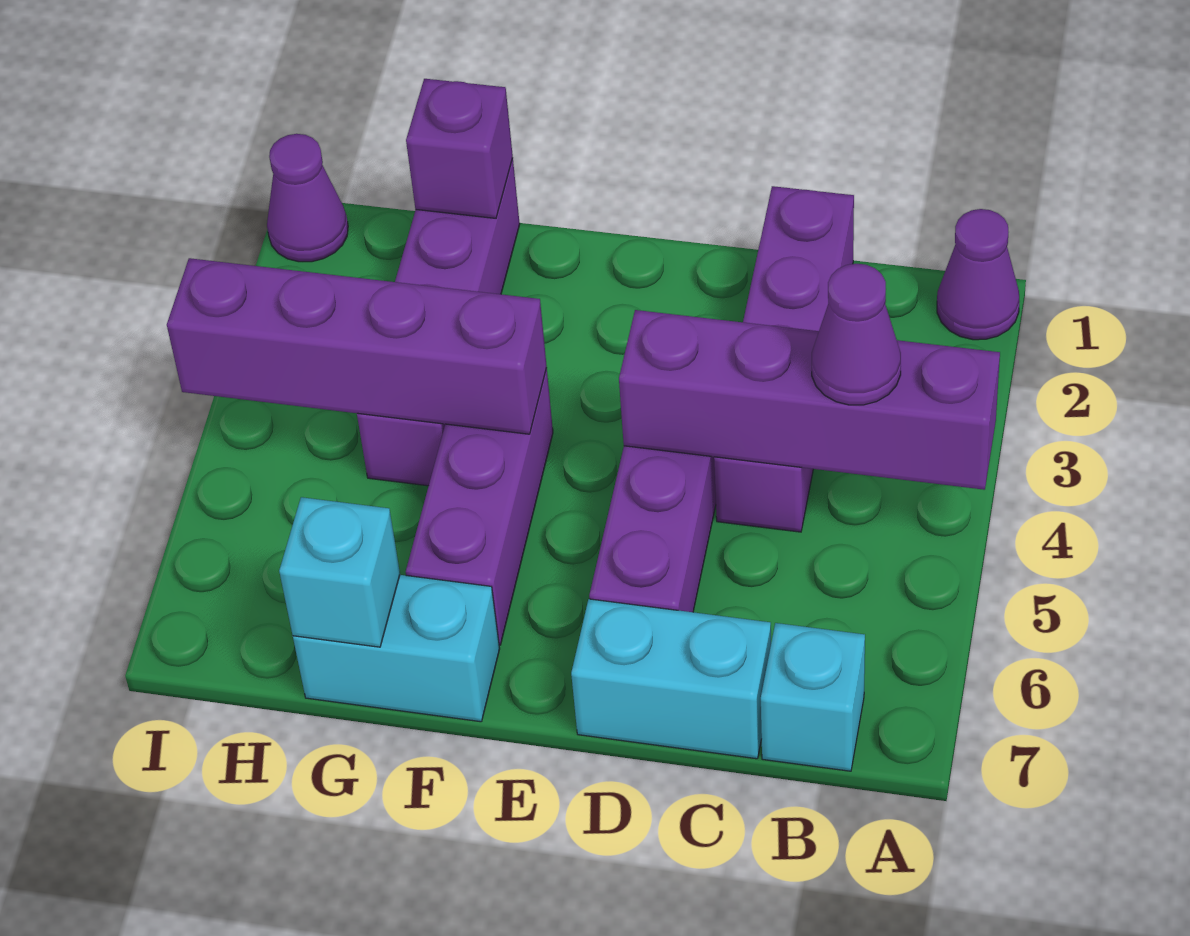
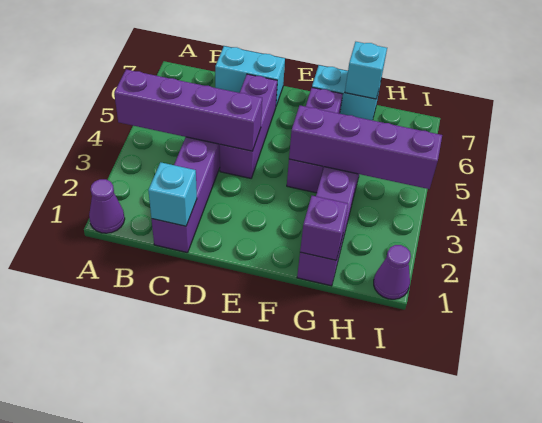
purple 1x1 cone [812,264,901,405] -> none
cyan 1x1 brick [761,623,865,771] -> cyan 1x1 brick moved to [148,162,197,226]

